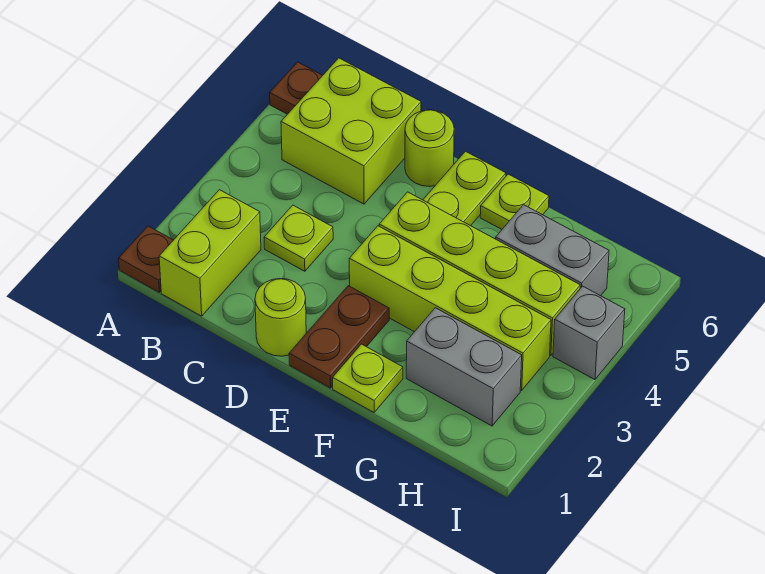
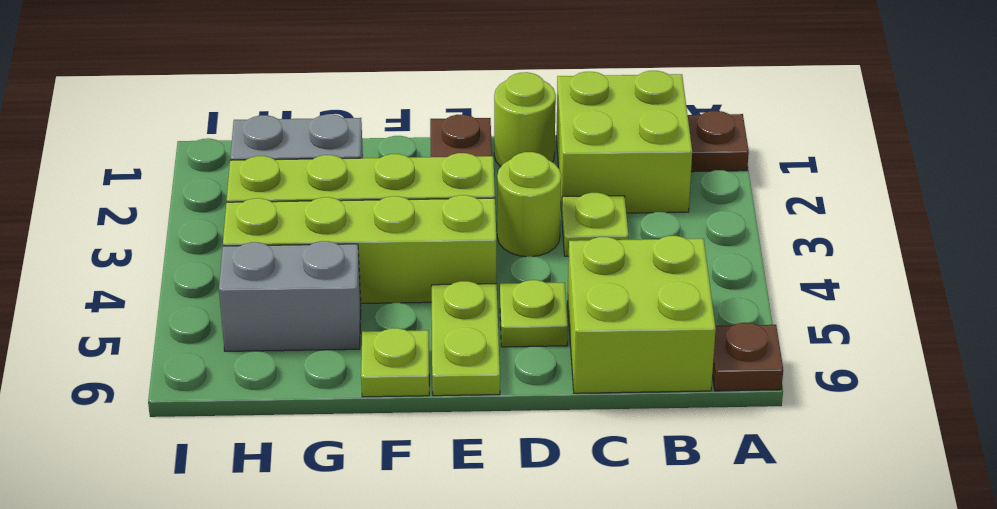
lime 1x2 brick [159,190,261,316] -> lime 2x2 brick [556,71,692,213]
lime 1x1 round brick [405,110,454,186] -> lime 1x1 round brick moved to [497,152,561,257]
lime 1x1 plate [333,344,403,412] -> lime 1x1 plate moved to [500,280,568,347]
grey 1x1 brick [553,286,625,380] -> none

